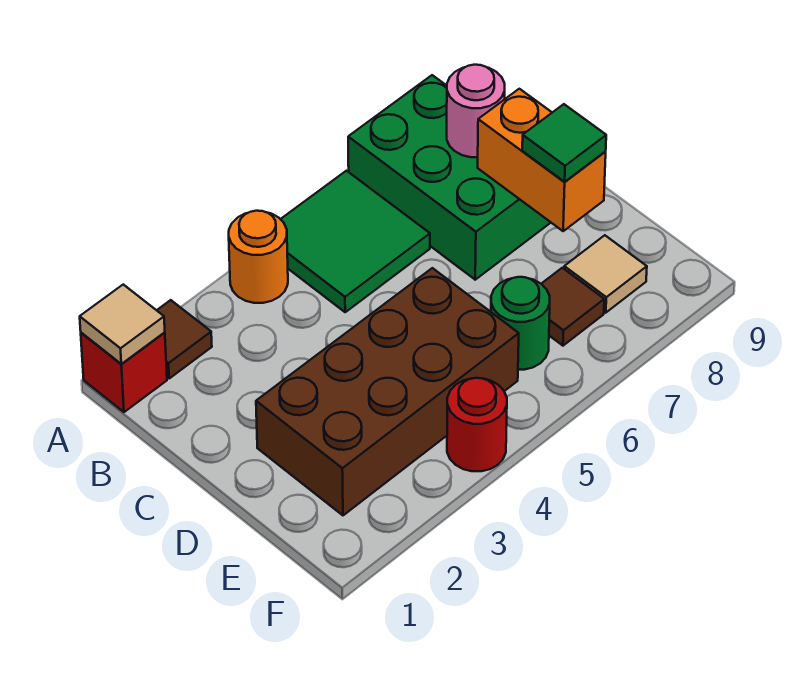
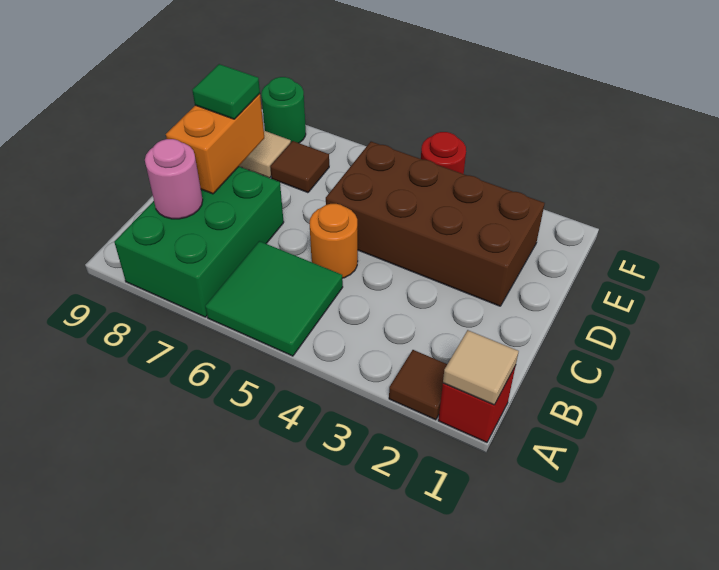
orange 1x1 round brick [229,211,288,303] -> orange 1x1 round brick moved to [310,204,358,278]
green 1x1 round brick [491,277,550,370] -> green 1x1 round brick moved to [261,77,306,143]

